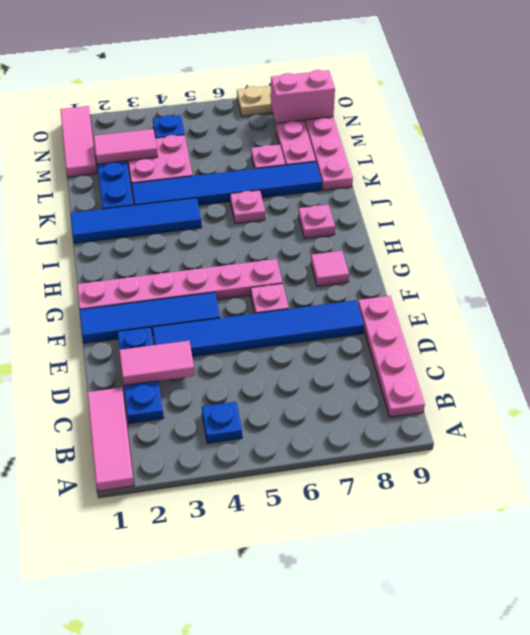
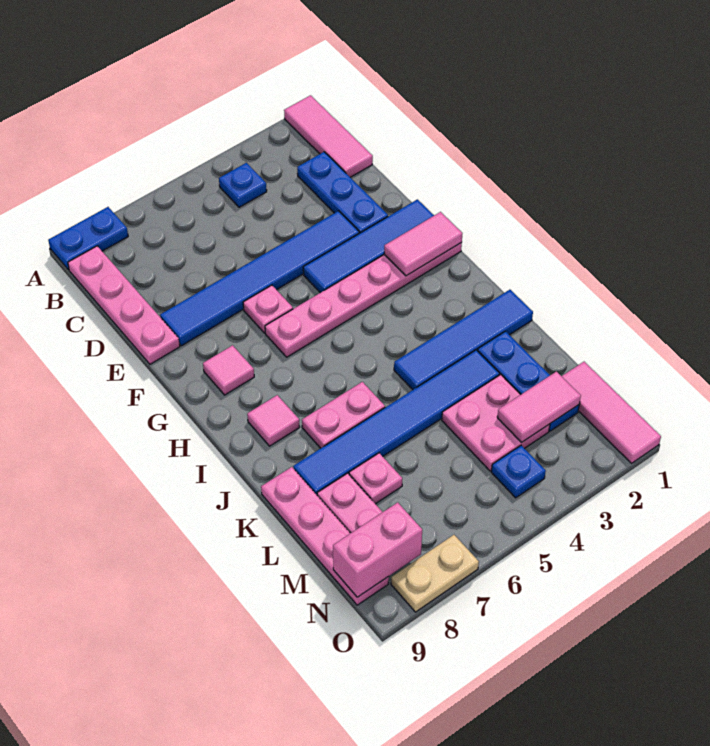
none -> blue 1x2 plate [48,207,128,270]
pink 1x2 tile [119,341,195,385] -> pink 1x2 tile moved to [384,212,462,276]
pink 1x1 plate [298,205,335,239] -> pink 1x1 tile [247,395,300,446]
pink 1x1 plate [230,190,265,224] -> pink 1x2 plate [302,382,385,448]

